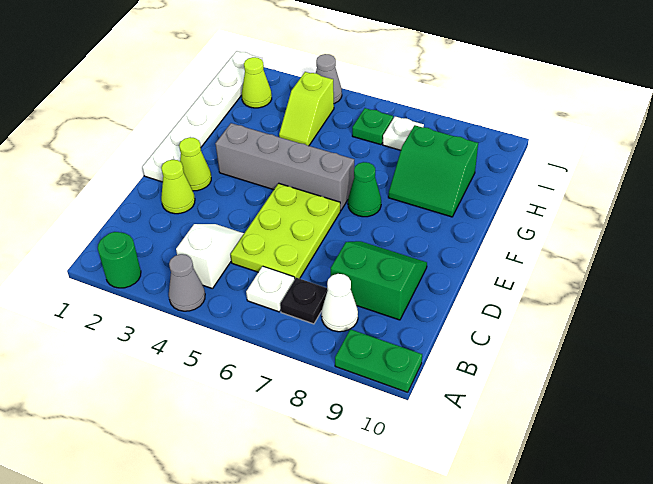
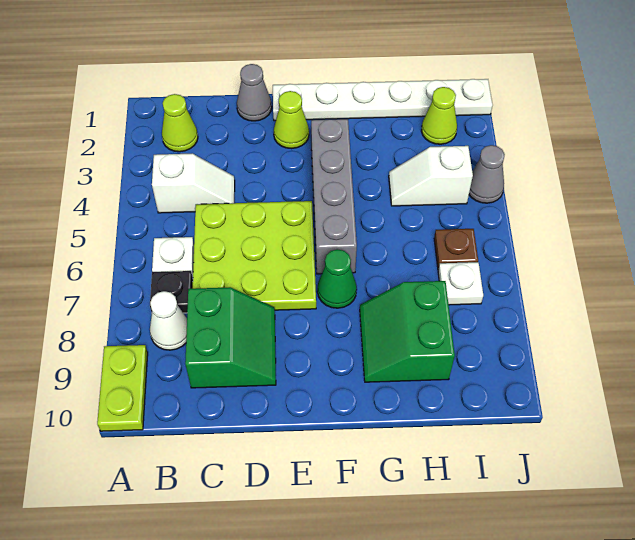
green 1x1 round brick [98,232,141,288] -> none
grey 1x1 cone [169,254,205,311] -> grey 1x1 cone moved to [237,64,272,121]
green 1x2 plate [335,329,422,392] -> lime 1x2 plate [97,345,148,431]
lime 2x3 plate [230,183,341,279] -> lime 3x3 plate [193,201,316,310]
lime 1x1 cone [161,160,195,214] -> lime 1x1 cone moved to [162,94,198,152]
lime 1x2 slope [279,72,334,146] -> white 1x2 slope [389,146,473,206]
green 1x1 plate [352,108,393,145] -> brown 1x1 plate [434,229,478,270]

